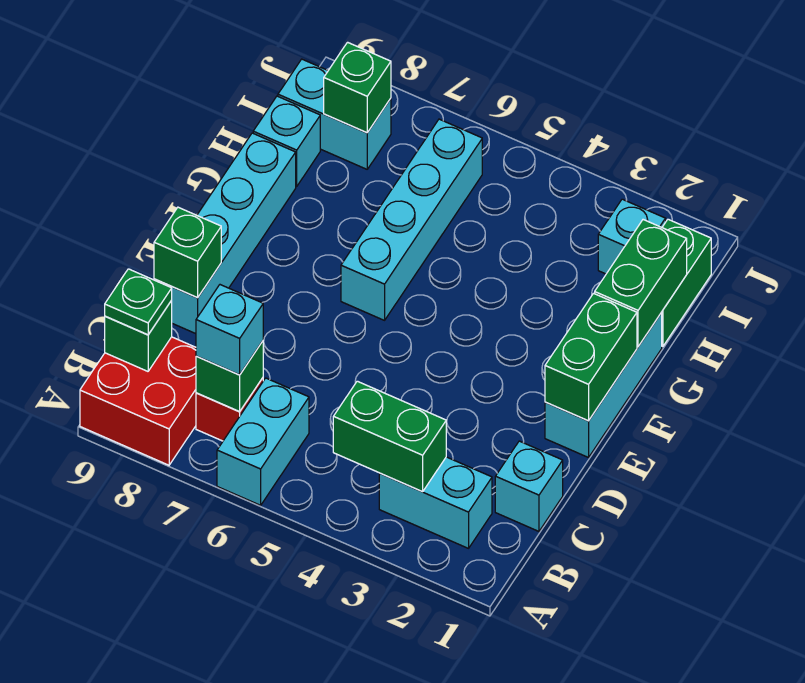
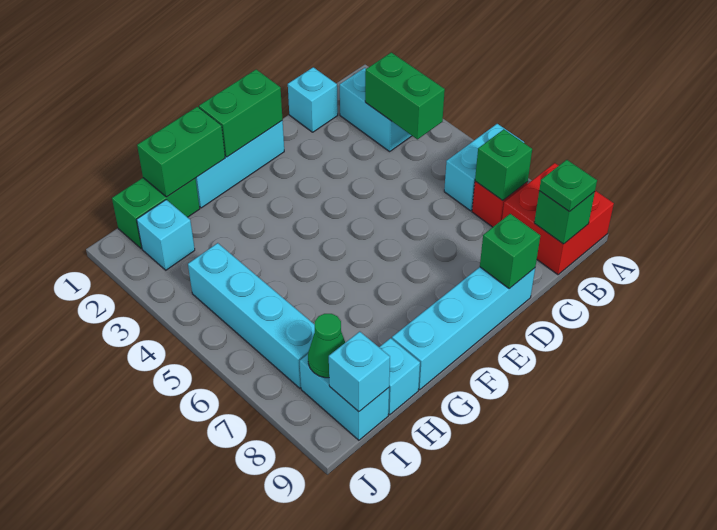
cyan 1x1 brick [196,285,263,375] -> cyan 1x1 brick moved to [329,332,390,412]
cyan 1x4 brick [341,119,482,320] -> cyan 1x4 brick turned to [188,243,315,388]
green 1x1 brick [324,42,391,133] -> green 1x1 cone [308,314,345,378]

